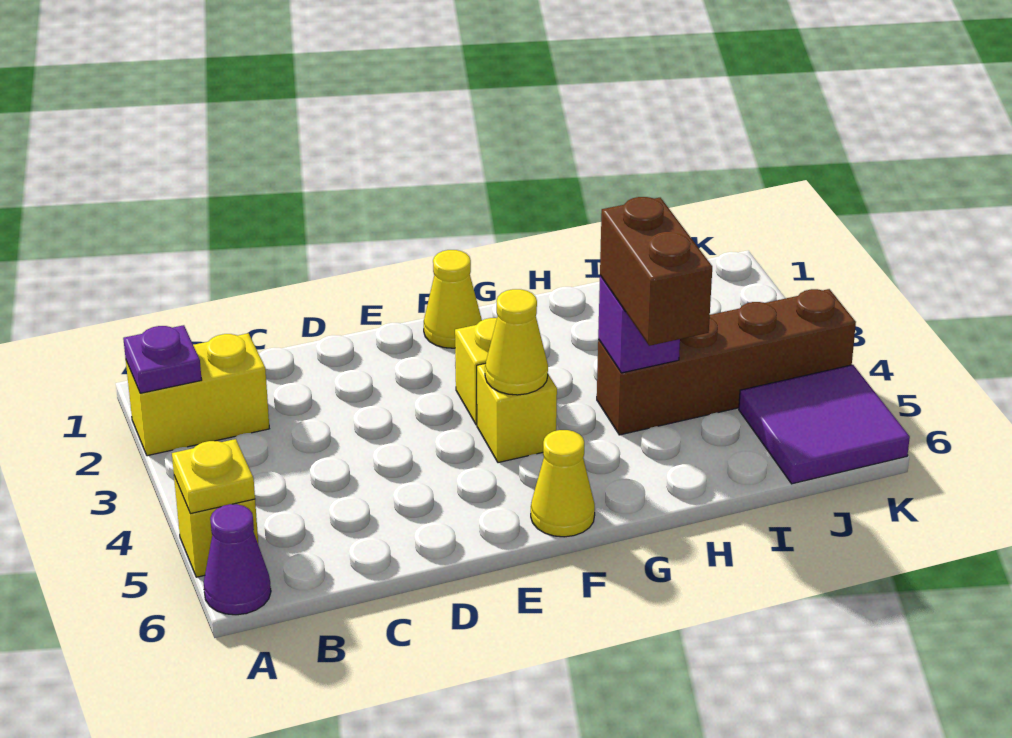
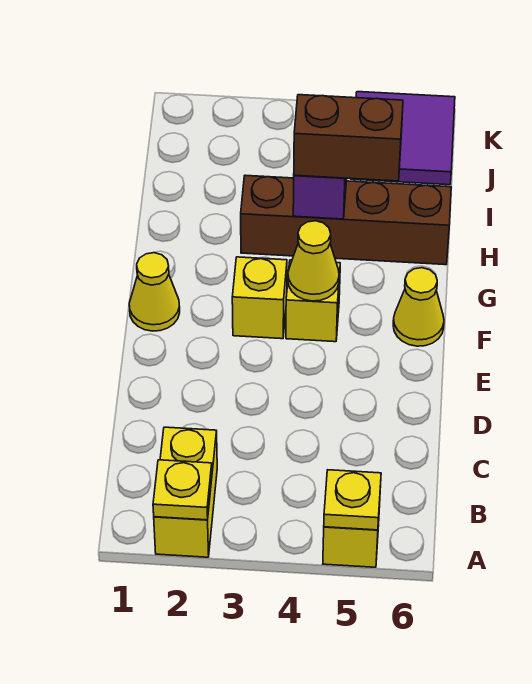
purple 1x1 plate [123,325,202,393] -> yellow 1x1 plate [153,460,212,520]
purple 1x1 cone [204,504,271,615] -> none
brown 1x4 brick [597,289,856,435] -> brown 1x4 brick turned to [241,175,451,265]

